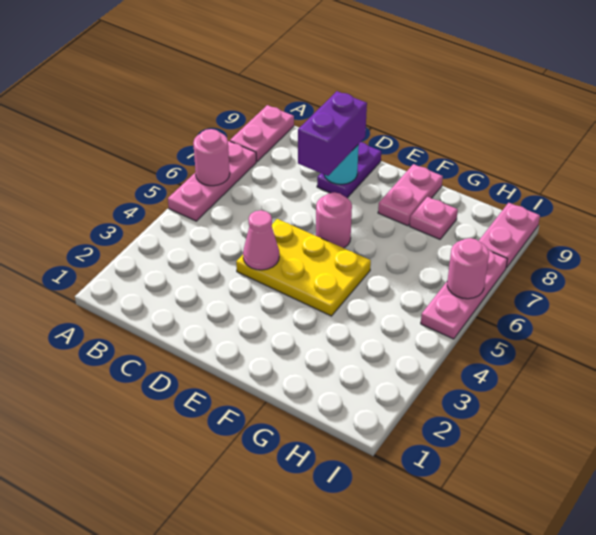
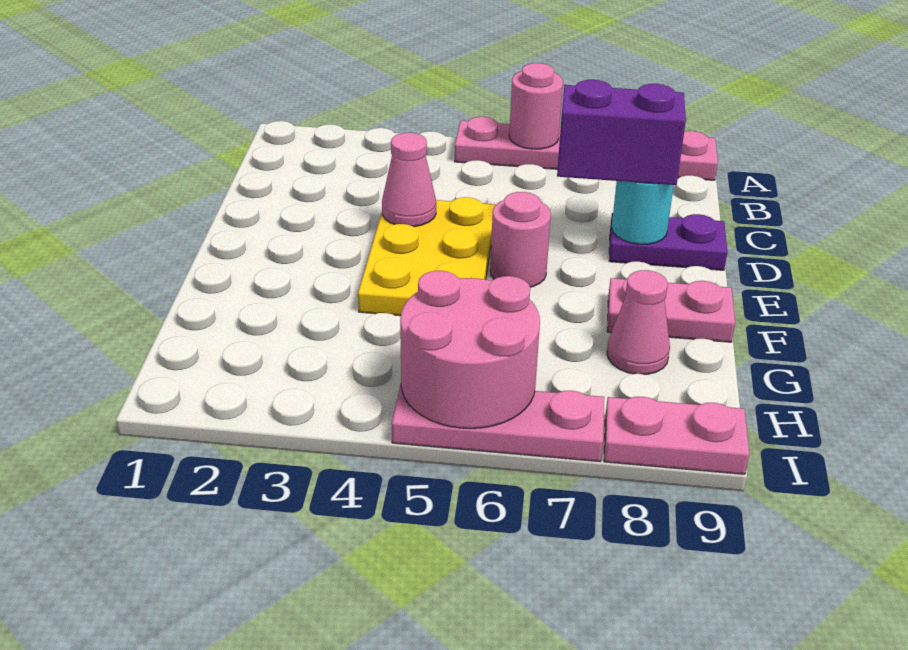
pink 1x1 plate [410,197,458,239] -> pink 1x1 cone [607,270,670,375]
pink 1x1 round brick [447,238,489,299] -> pink 2x2 round brick [400,271,540,428]

